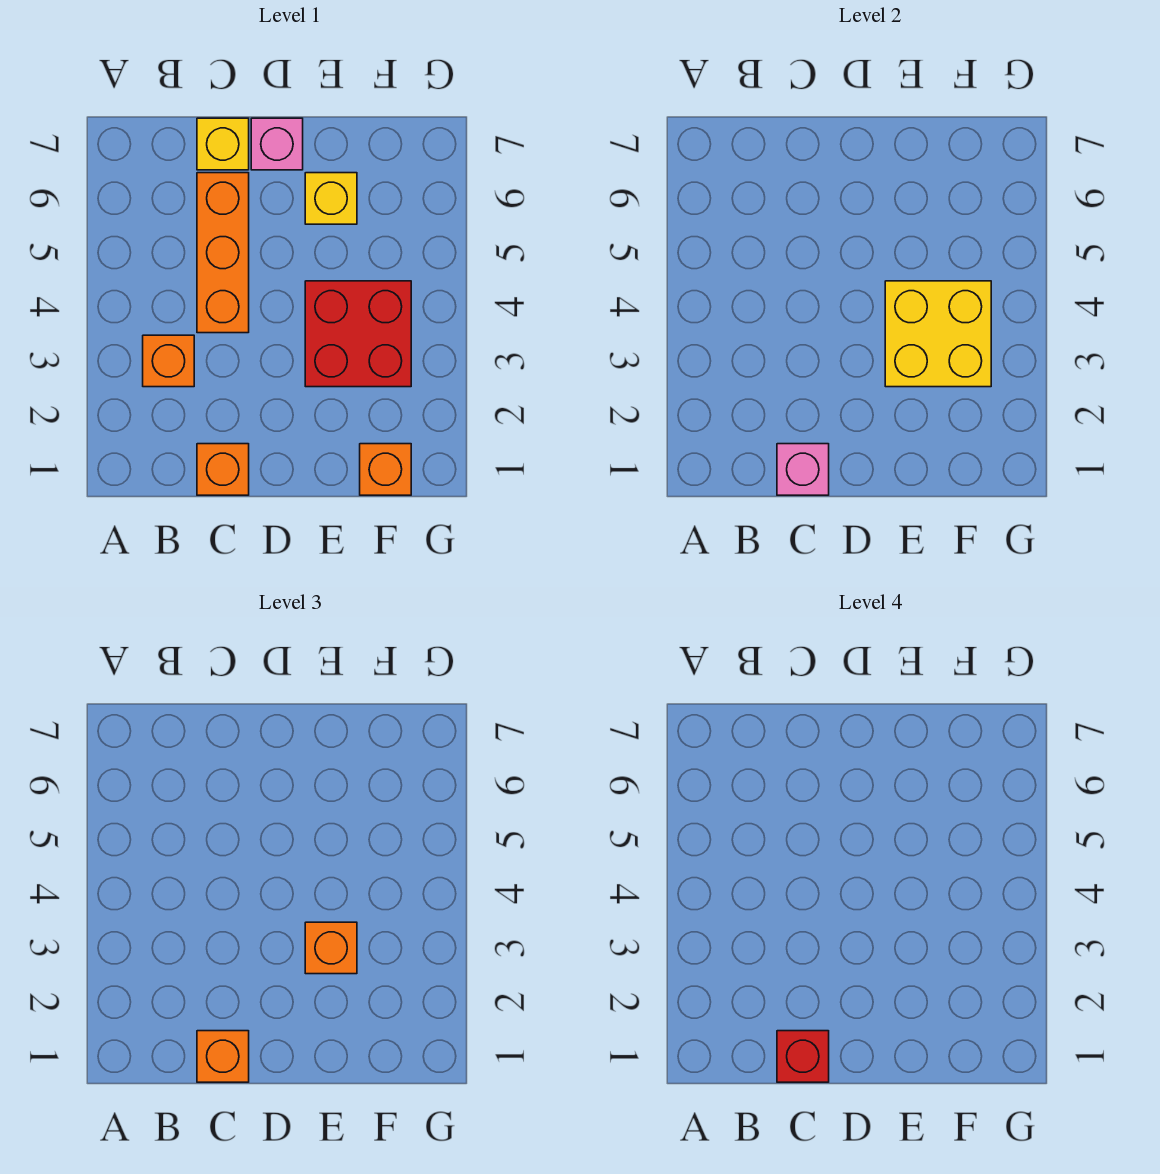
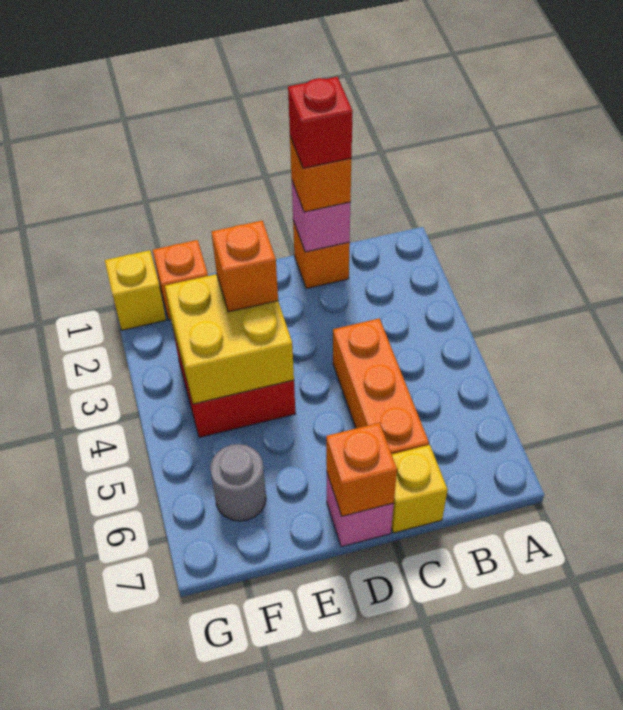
orange 1x1 brick [143,335,194,387] -> orange 1x1 brick moved to [326,423,397,516]
yellow 1x1 brick [305,173,357,224] -> yellow 1x1 brick moved to [105,250,166,330]
none -> grey 1x1 round brick [210,444,266,521]

